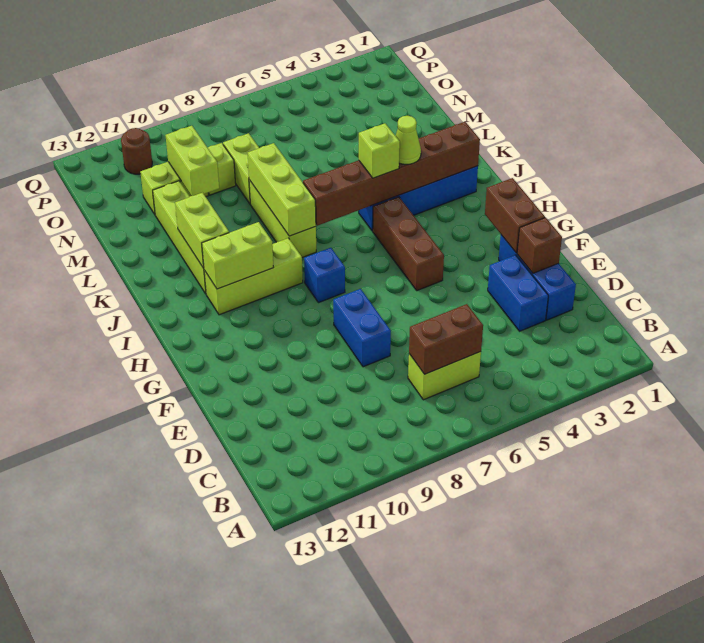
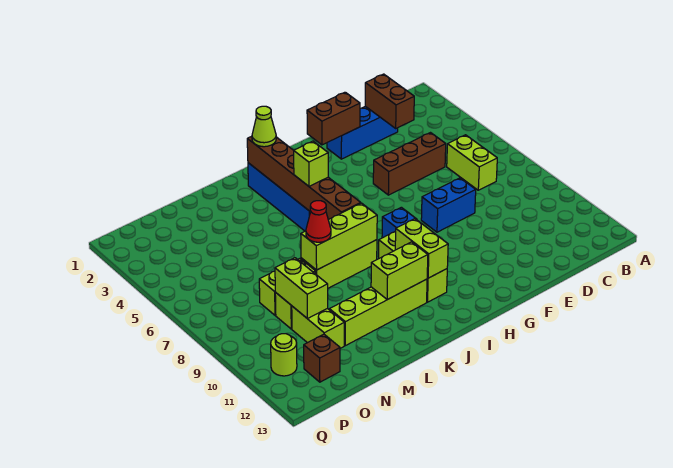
brown 1x2 brick [409,304,483,374] -> brown 1x2 brick moved to [365,74,414,128]
blue 1x2 brick [488,255,548,331] -> none
brown 1x1 brick [517,218,562,273] -> brown 1x1 brick moved to [304,334,340,382]
brown 1x3 brick [373,197,444,291] -> brown 1x3 brick moved to [373,133,446,195]
lime 1x1 cone [396,116,421,164] -> lime 1x1 cone moved to [252,106,276,147]
none -> red 1x1 cone [306,201,331,242]
lime 1x2 brick [165,126,219,196] -> lime 1x2 brick turned to [275,258,328,319]
brown 1x1 round brick [121,128,152,174] -> lime 1x1 round brick [271,334,297,376]

